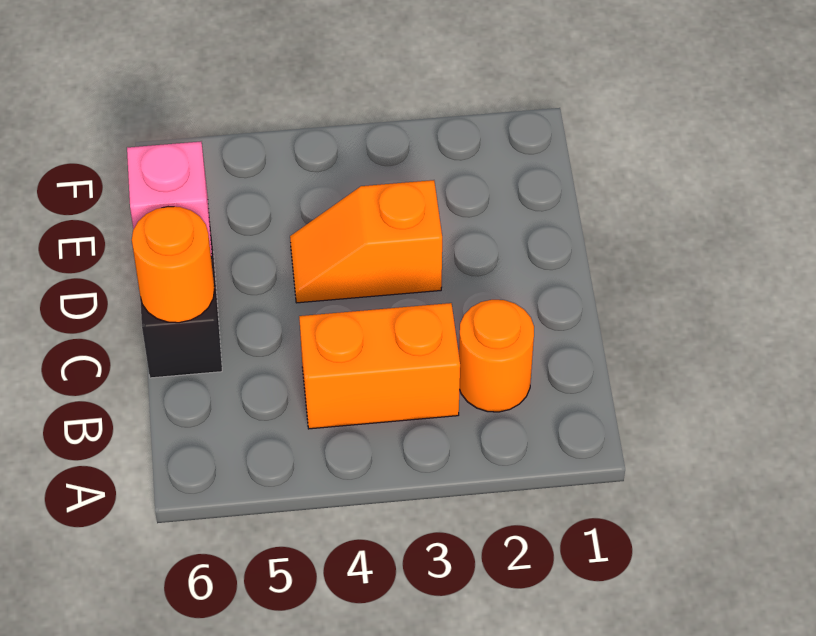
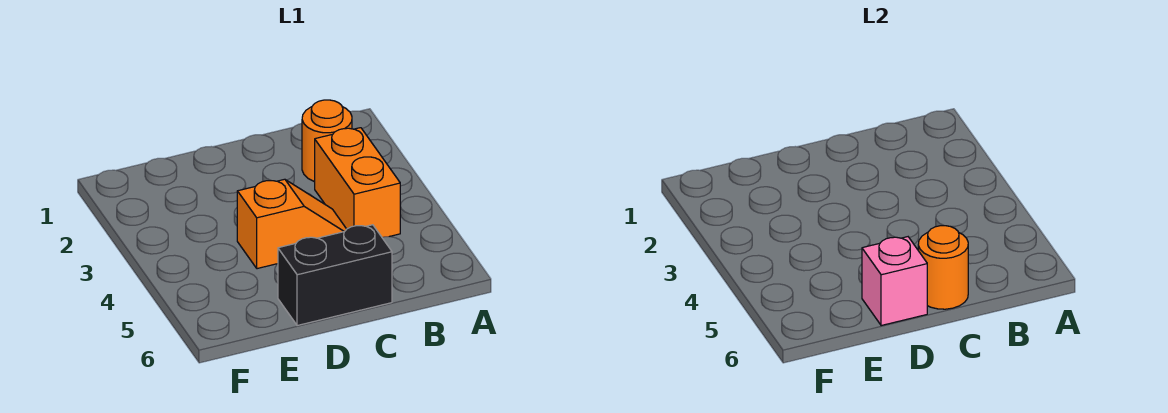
orange 1x2 slope [290,180,442,303] -> orange 1x2 slope turned to [237,179,346,269]

